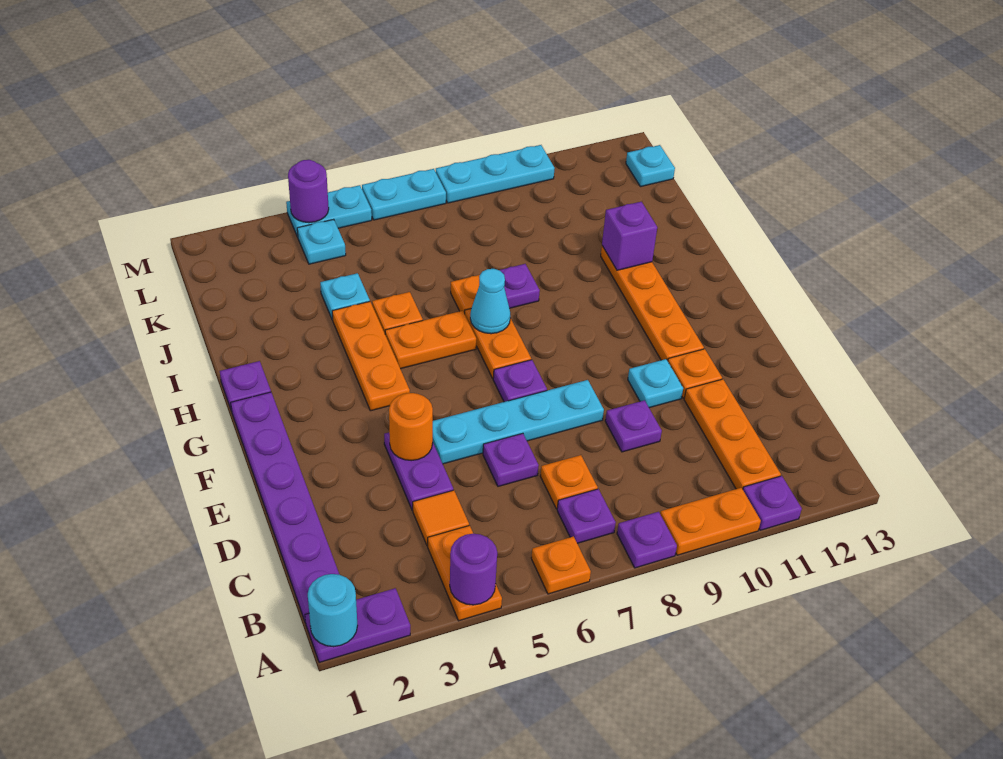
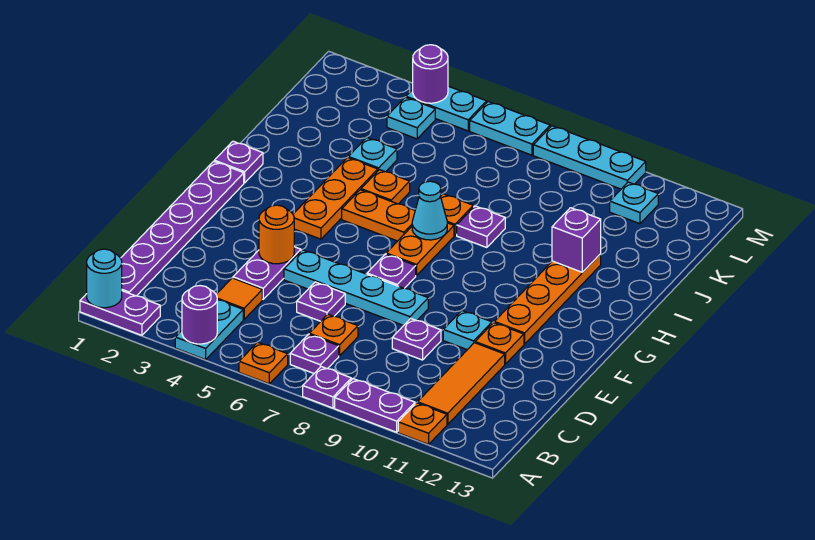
orange 1x2 plate [428,525,502,621] -> cyan 1x2 plate [175,300,243,360]
orange 1x2 plate [660,488,761,555] -> purple 1x2 plate [335,379,415,432]
purple 1x1 plate [743,476,802,530] -> orange 1x1 plate [398,403,447,444]
orange 1x3 plate [684,379,781,489] -> orange 1x3 tile [418,343,505,424]
cyan 1x1 plate [626,145,675,187] -> cyan 1x1 plate moved to [610,182,658,224]

